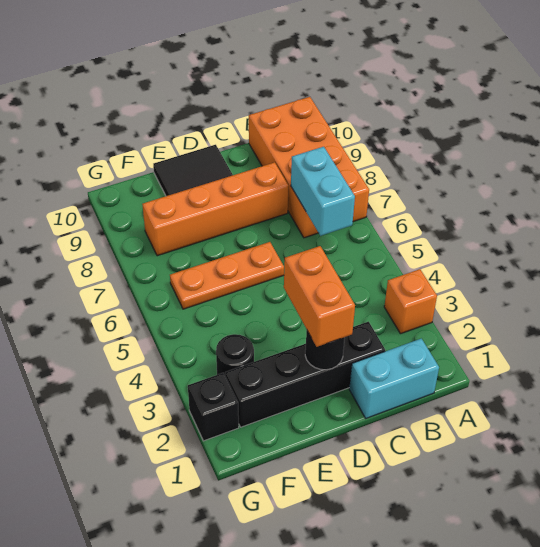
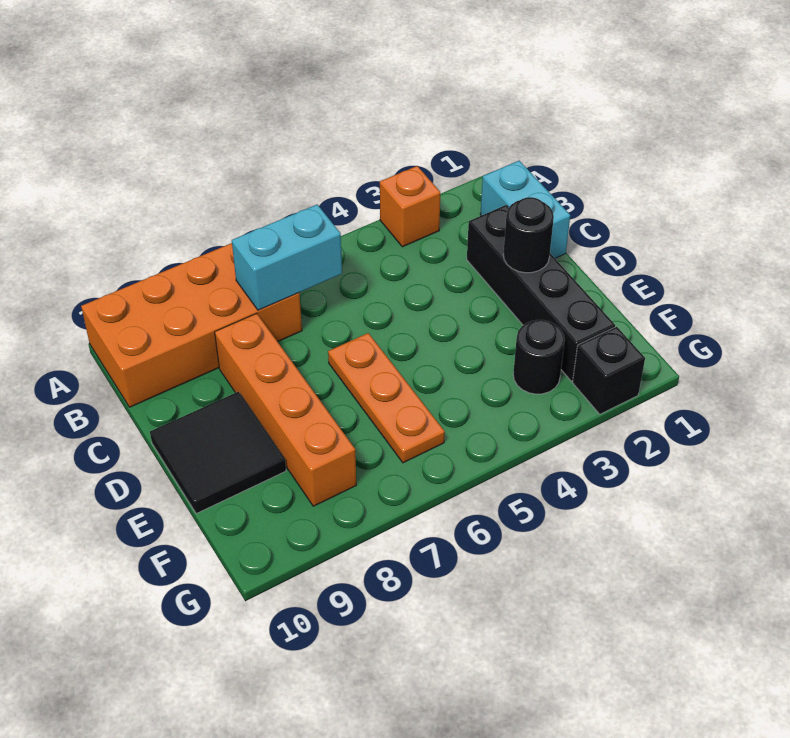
orange 1x2 brick [284,246,355,347] -> none

